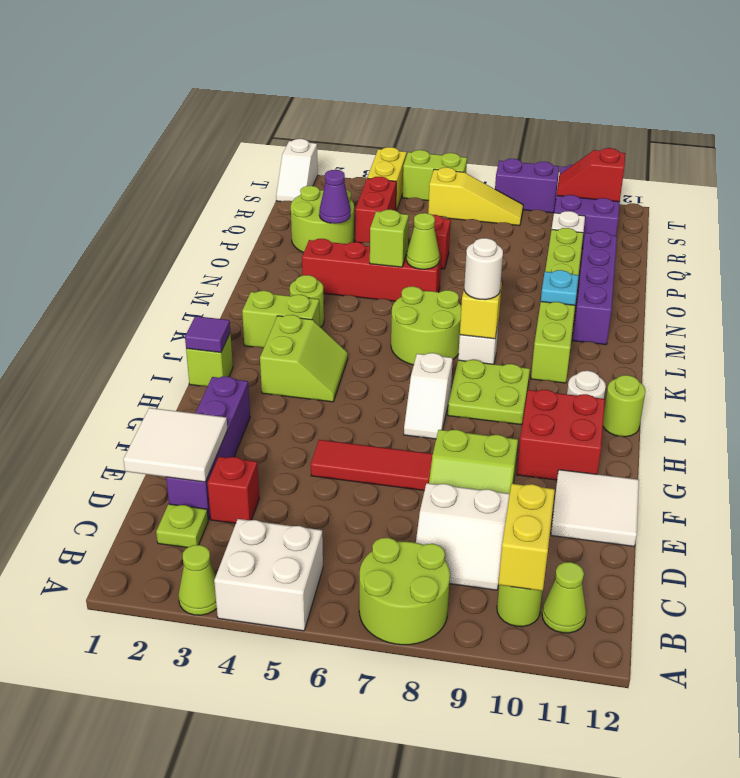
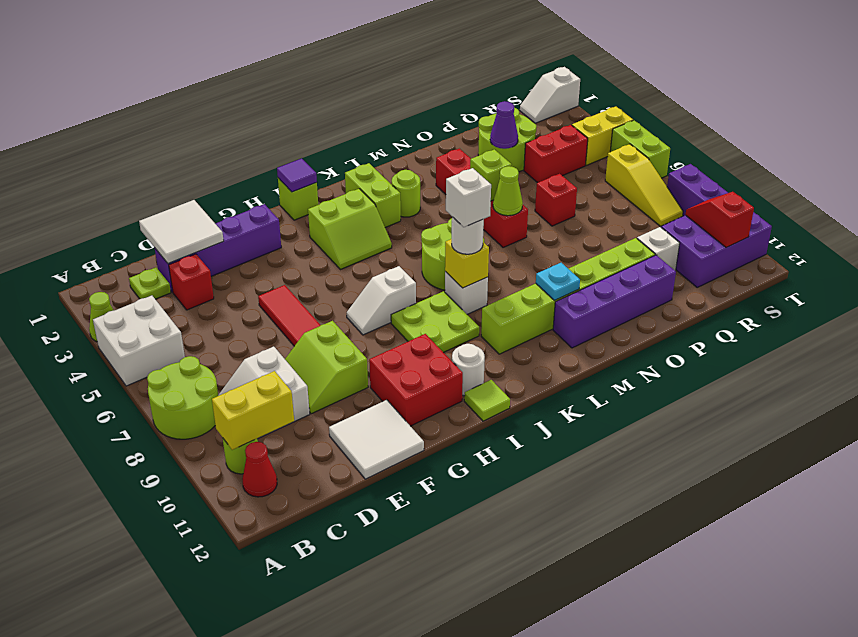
lime 1x1 cone [542,562,586,633] -> red 1x1 cone [242,442,277,497]
lime 1x1 round brick [603,375,645,437] -> lime 1x1 tile [464,380,510,421]
none -> white 1x1 brick [446,168,491,227]

